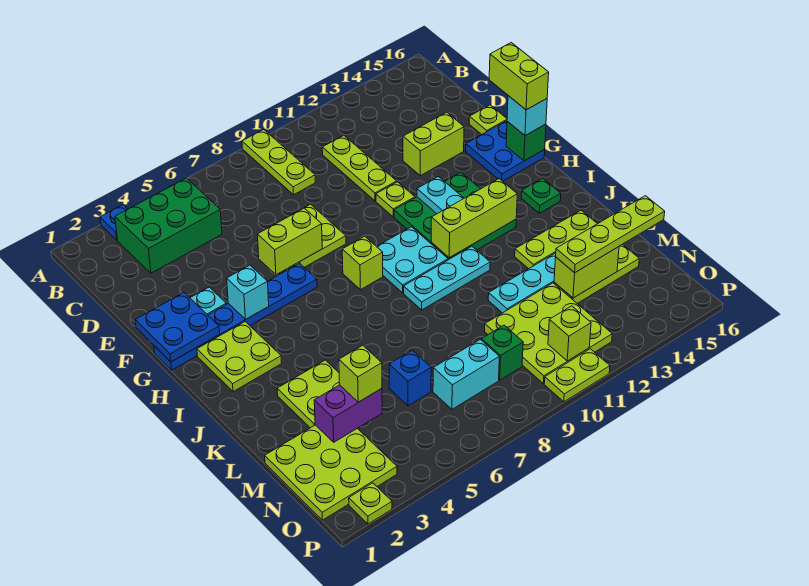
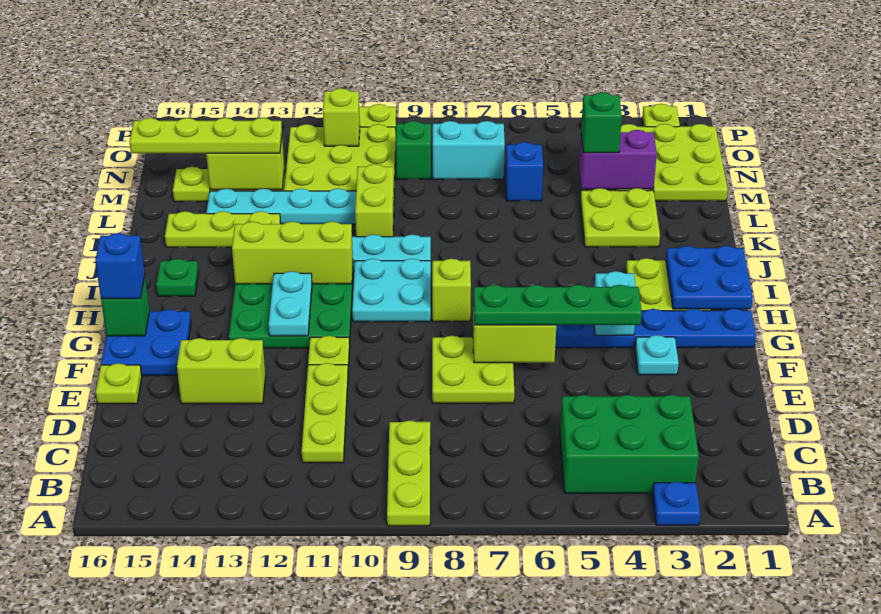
blue 2x2 plate [135,293,220,362] -> blue 2x2 plate moved to [666,246,753,309]
none -> green 1x4 plate [474,285,642,325]
lime 1x2 brick [489,43,549,110] -> lime 1x2 brick moved to [355,164,394,237]
cyan 1x1 brick [507,96,547,136] -> blue 1x1 brick [95,233,145,299]
lime 1x1 brick [339,345,382,402] -> green 1x1 brick [581,92,622,153]

